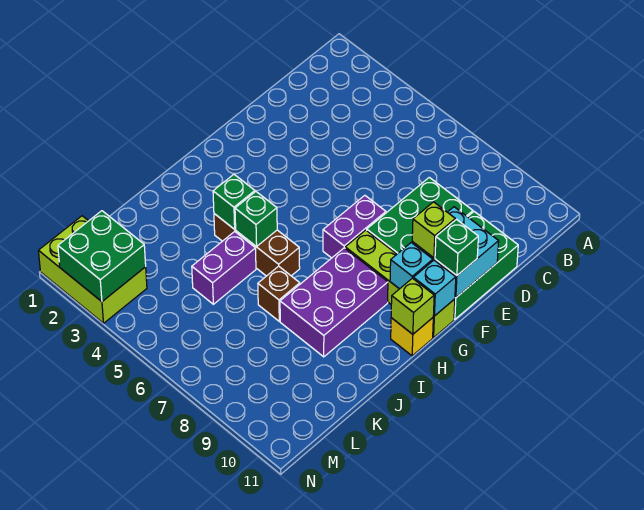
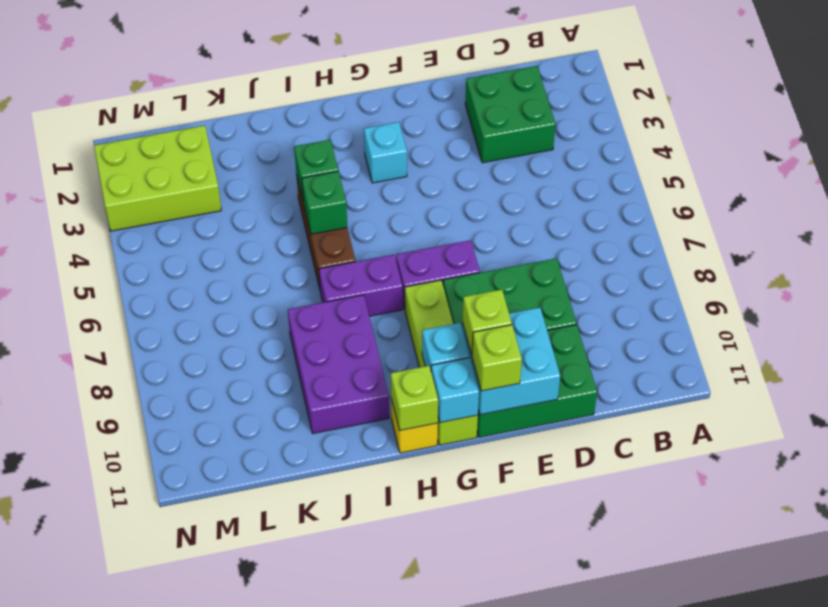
green 1x1 brick [435,220,478,275] -> lime 1x1 brick [472,325,522,391]
none -> cyan 1x1 brick [364,122,407,183]
purple 2x3 brick [280,248,388,357] -> purple 2x3 brick turned to [288,295,389,433]
purple 1x2 brick [192,232,256,304] -> purple 1x2 brick moved to [319,255,403,316]
brown 1x1 brick [258,266,300,321] -> none
lime 2x3 brick [39,216,147,323] -> lime 2x3 brick turned to [94,125,221,231]
green 2x2 brick [58,211,146,302] -> green 2x2 brick moved to [465,66,555,163]

